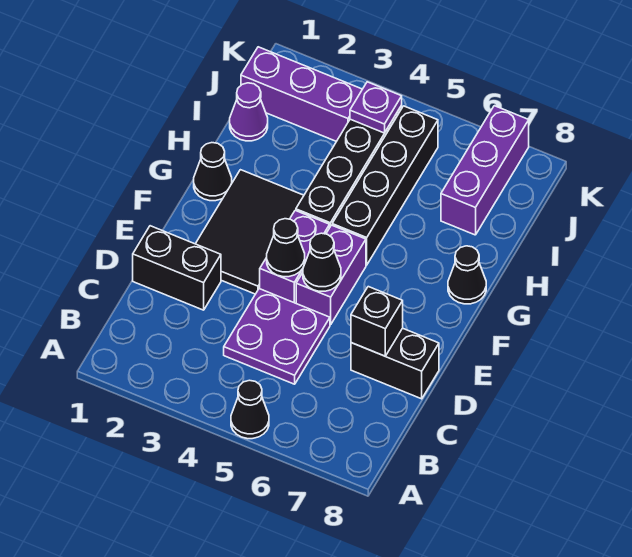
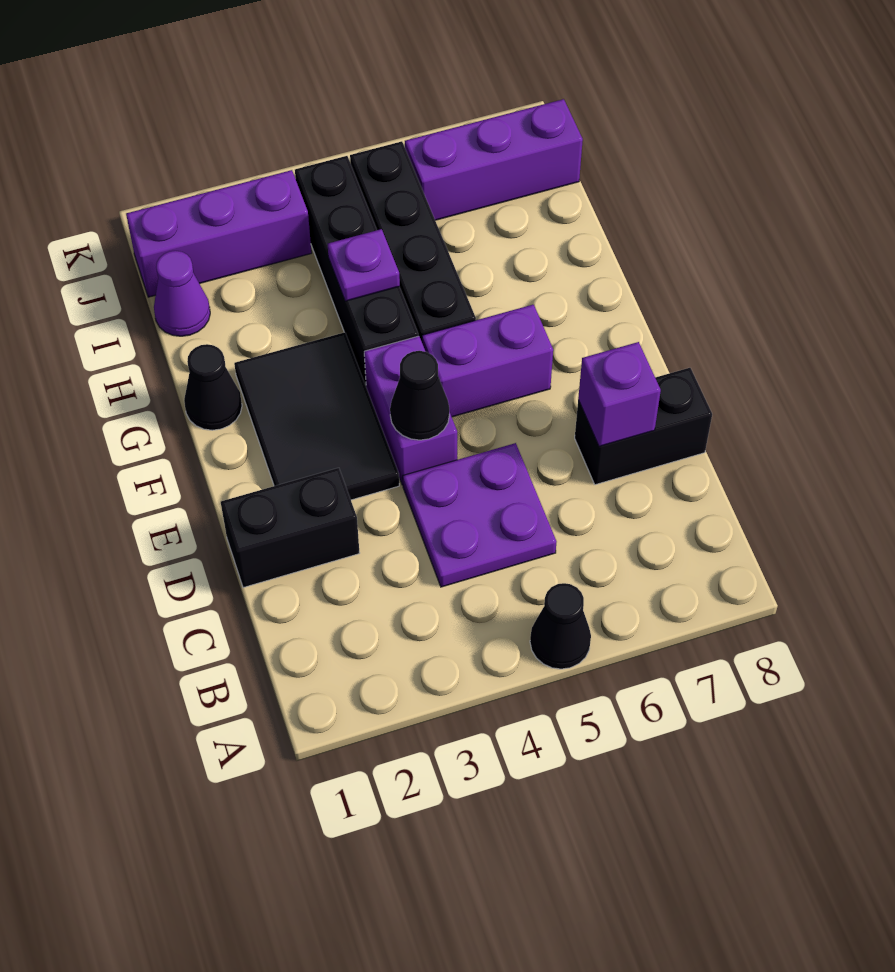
black 1x1 brick [351,287,403,356] -> purple 1x1 brick [578,342,661,446]
purple 1x2 brick [296,225,366,325] -> purple 1x2 brick turned to [422,305,553,417]
black 1x1 cone [303,233,341,291] -> none
black 1x1 cone [448,246,486,304] -> none
purple 1x3 brick [441,106,529,235] -> purple 1x3 brick turned to [405,99,583,220]
purple 1x1 plate [350,82,402,133] -> purple 1x1 plate moved to [328,229,400,301]

